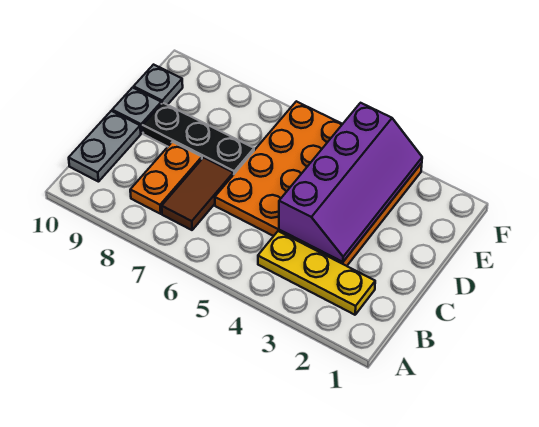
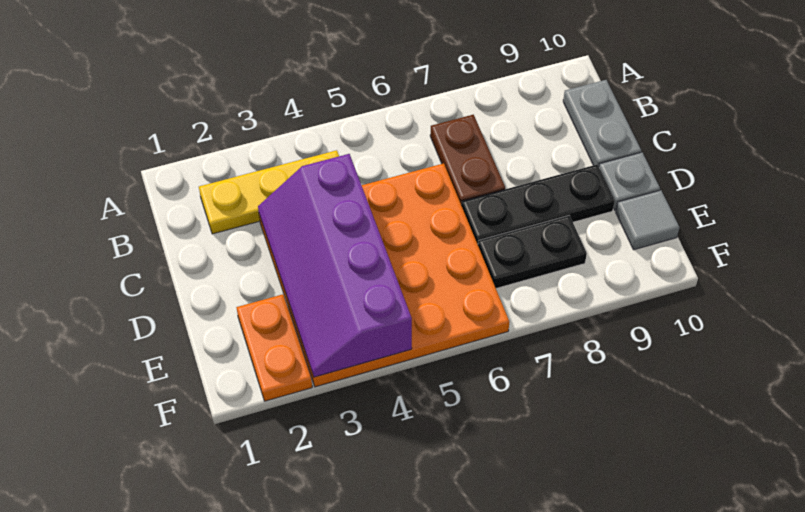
brown 1x2 tile [162,158,233,230] -> brown 1x2 plate [430,115,505,205]
orange 1x2 plate [130,142,202,214] -> orange 1x2 plate moved to [236,294,312,401]
none -> black 1x2 plate [478,216,587,288]
grey 1x1 plate [134,65,183,105] -> grey 1x1 tile [616,190,679,250]

